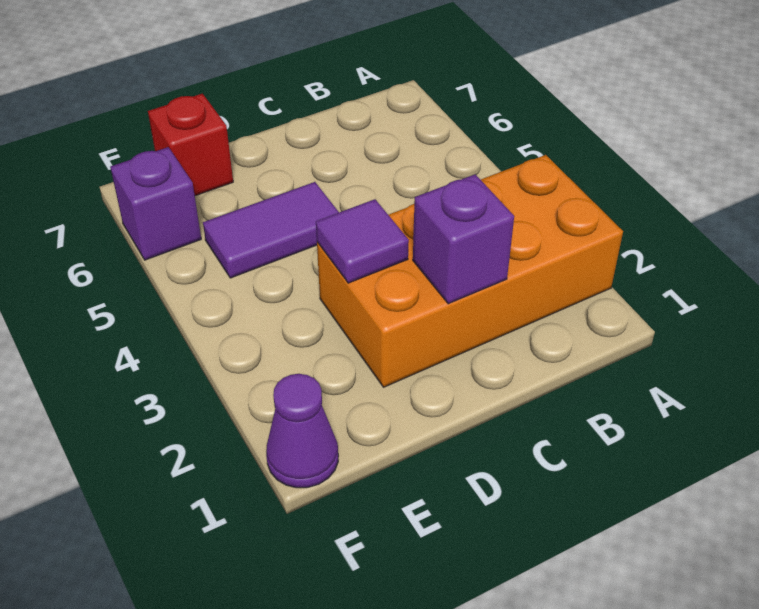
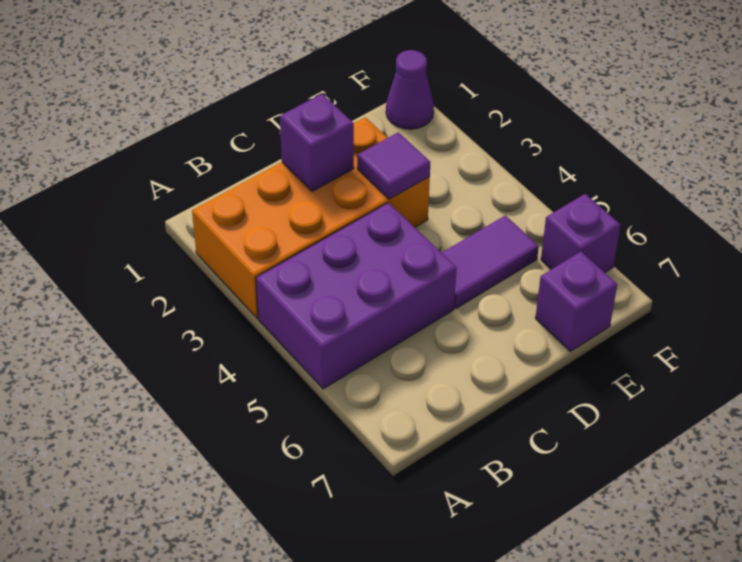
none -> purple 2x3 brick [256,203,457,389]
red 1x1 brick [148,94,233,196] -> purple 1x1 brick [535,252,617,351]

